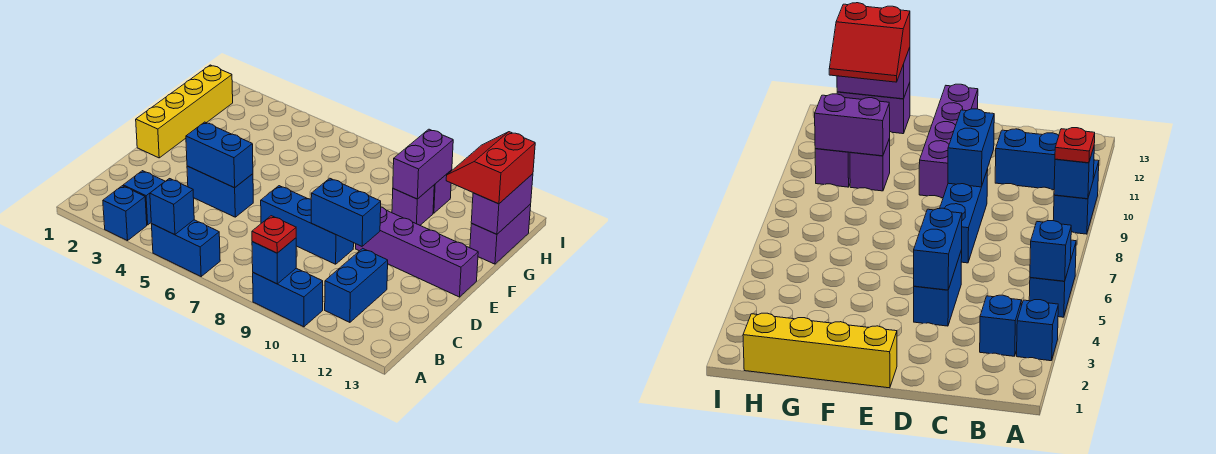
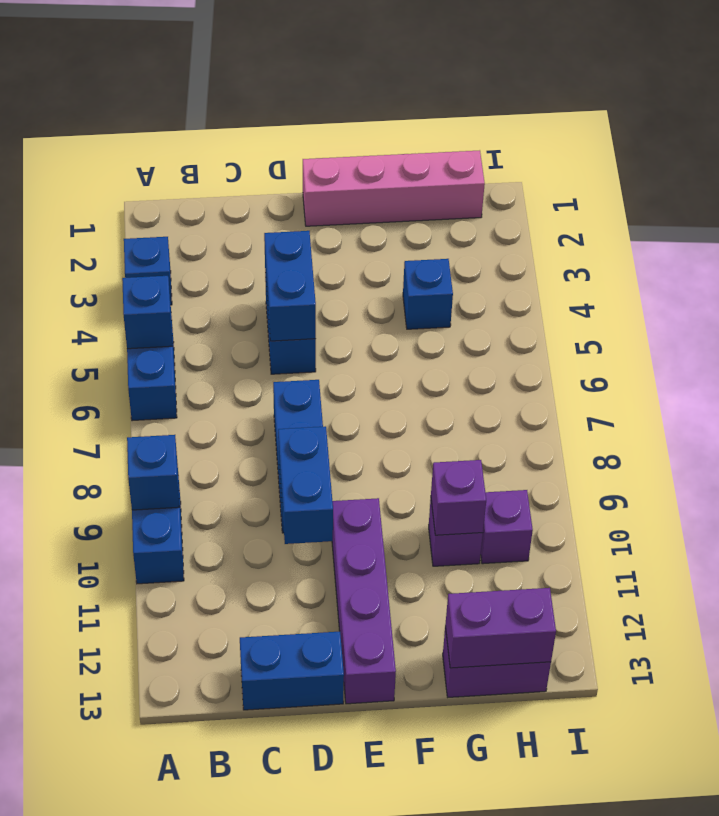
red 1x1 plate [252,216,296,253] -> none
blue 1x1 brick [123,171,165,225] -> blue 1x1 brick moved to [403,259,453,329]
blue 1x2 brick [325,248,388,322] -> blue 1x2 brick moved to [240,632,344,710]
yellow 1x4 brick [136,65,233,158] -> pink 1x4 brick [303,150,485,226]
purple 1x2 brick [393,129,453,199] -> purple 1x1 brick [431,460,486,535]
red 2x2 slope [446,132,535,204] -> none

